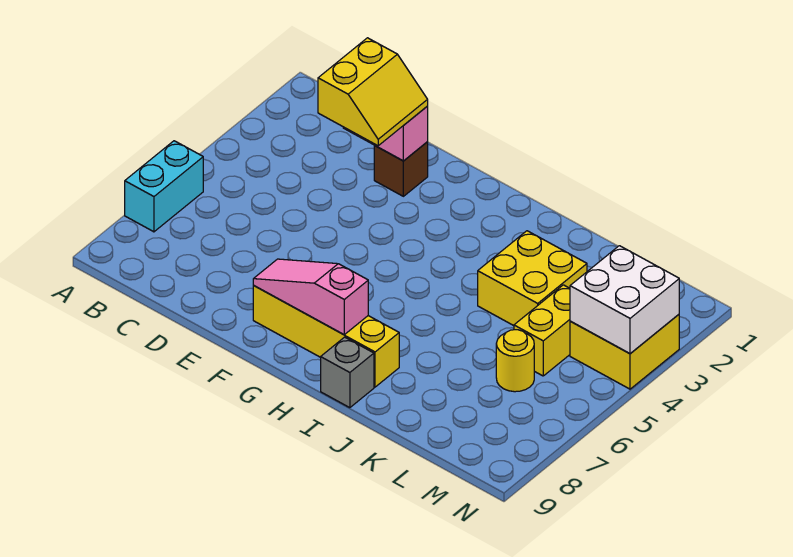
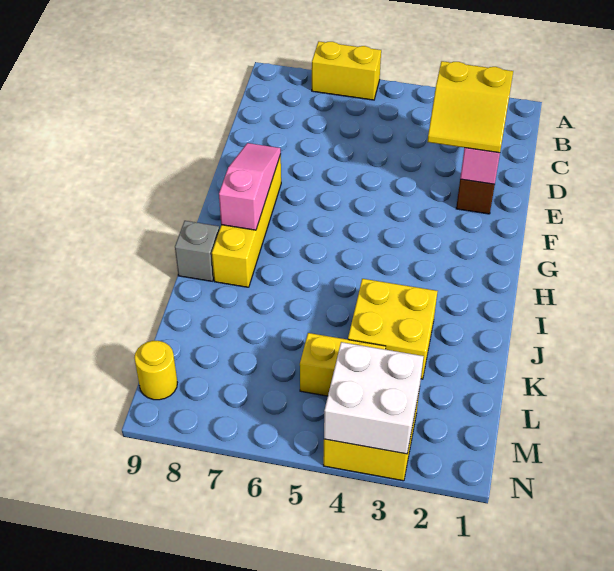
cyan 1x2 brick [125,141,203,232] -> yellow 1x2 brick [312,41,381,100]
yellow 1x1 round brick [496,330,534,392] -> yellow 1x1 round brick moved to [134,341,177,400]

